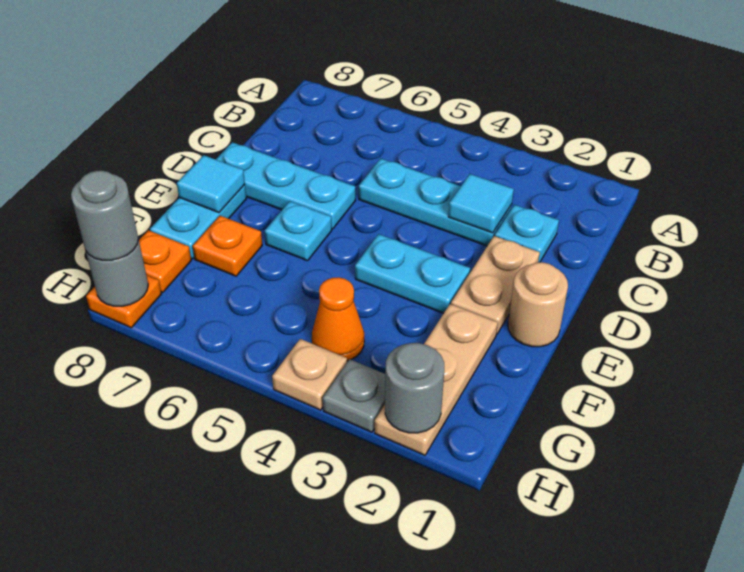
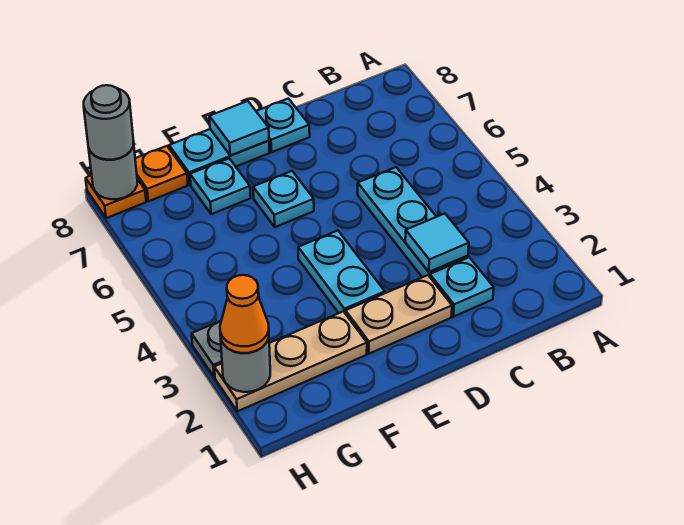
cyan 1x3 plate [216,142,356,229] -> cyan 1x1 plate [256,99,310,152]
tan 1x1 round brick [508,262,568,347] -> none
orange 1x1 plate [193,216,262,276] -> cyan 1x1 plate [190,158,251,214]
orange 1x1 cone [312,277,364,361] -> orange 1x1 cone moved to [220,275,269,353]
tan 1x1 plate [272,339,347,410] -> none

